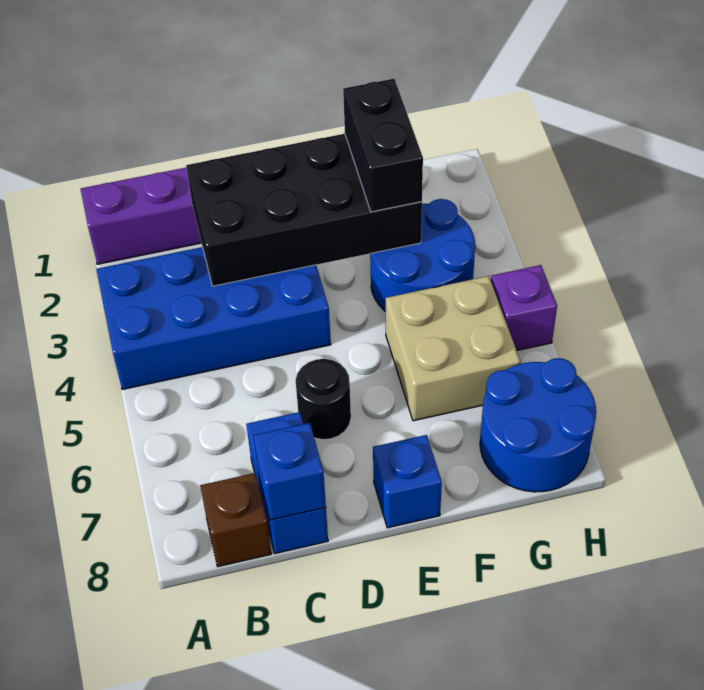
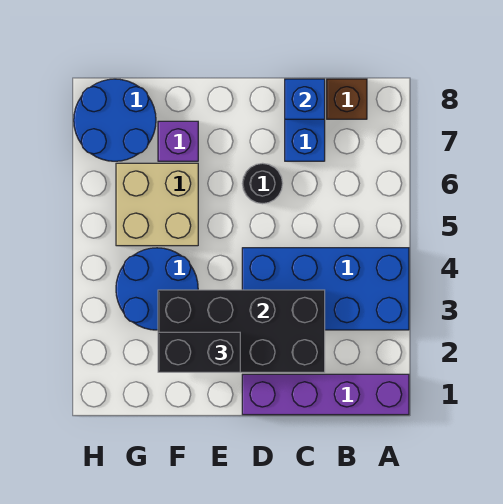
blue 1x1 brick [373,435,442,528] -> none
black 1x2 brick [343,79,423,212] -> black 1x2 brick turned to [158,332,240,372]
purple 1x1 brick [491,265,557,350] -> purple 1x1 brick moved to [158,121,198,161]

